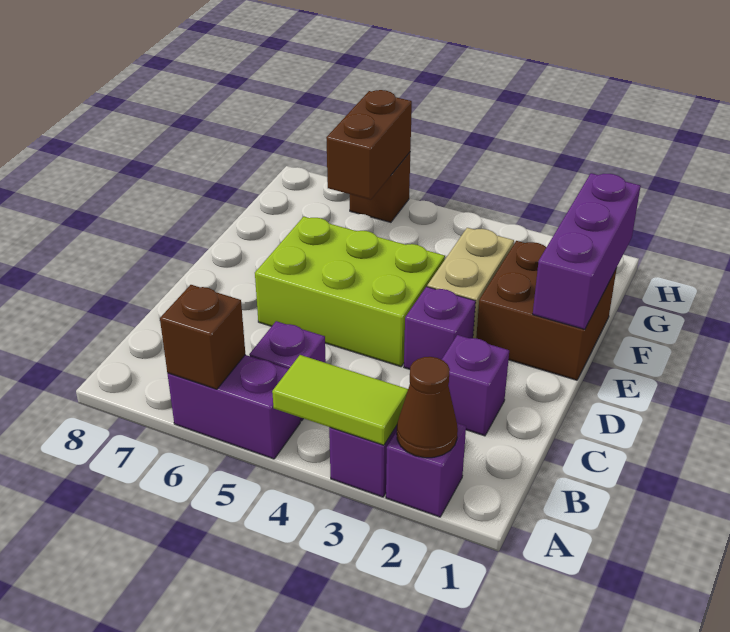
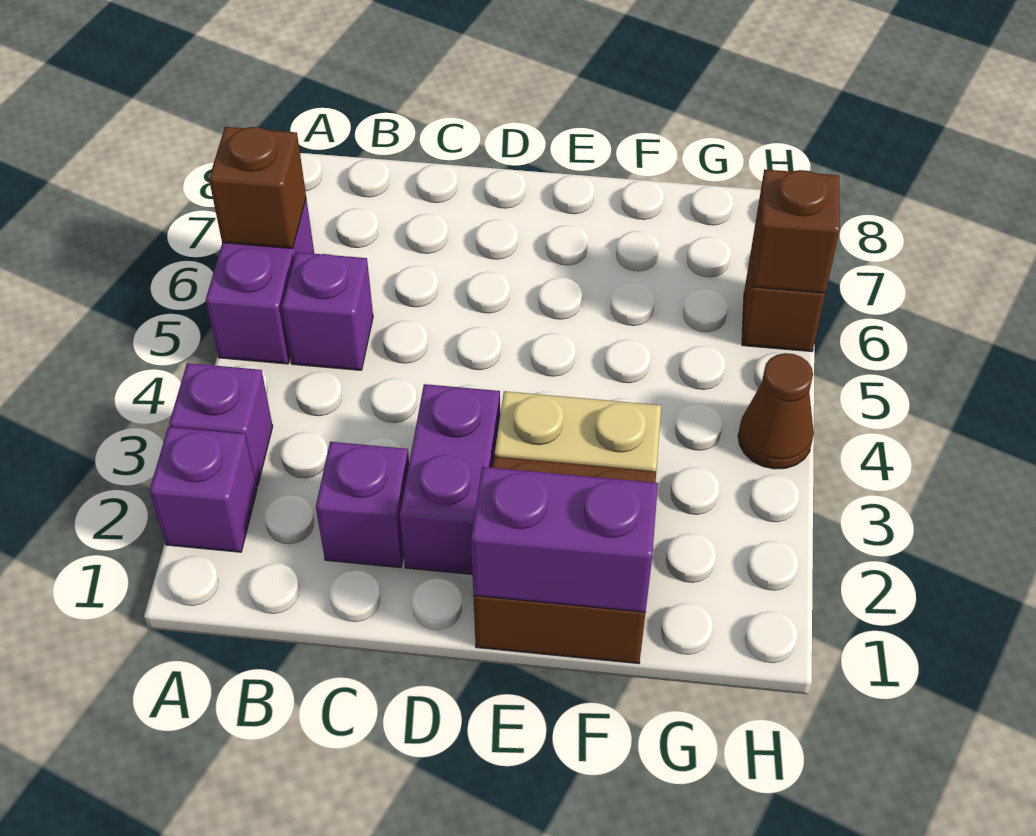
brown 1x1 cone [397,357,458,458] -> brown 1x1 cone moved to [738,353,814,469]
lime 1x2 tile [272,355,408,445] -> none
purple 1x1 brick [404,287,476,369] -> purple 1x2 brick [400,384,500,575]
lime 2x3 brick [255,217,445,367] -> none
purple 1x3 brick [533,173,641,329] -> purple 1x2 brick [471,467,658,612]
brown 1x2 brick [326,90,412,200] -> brown 1x1 brick [752,169,840,293]

